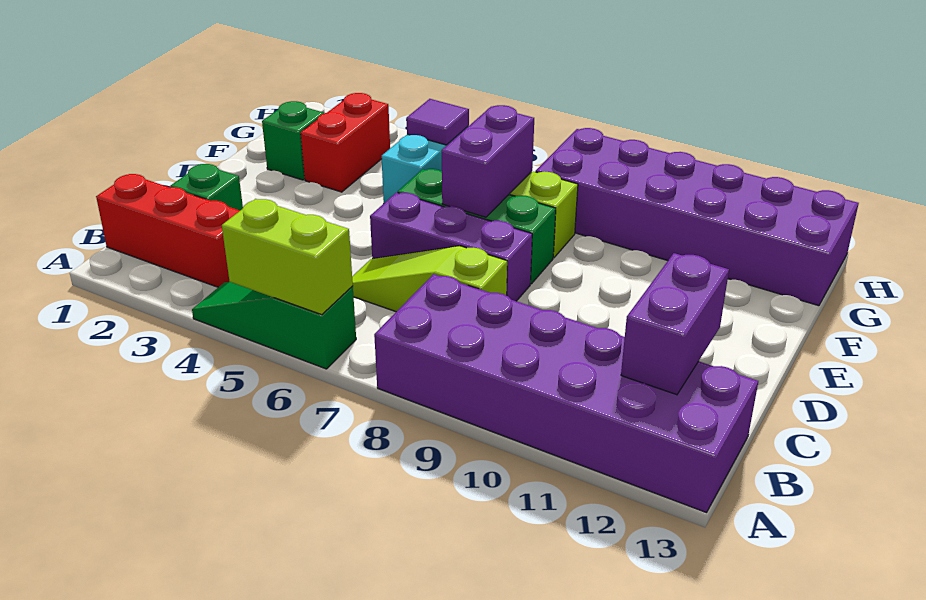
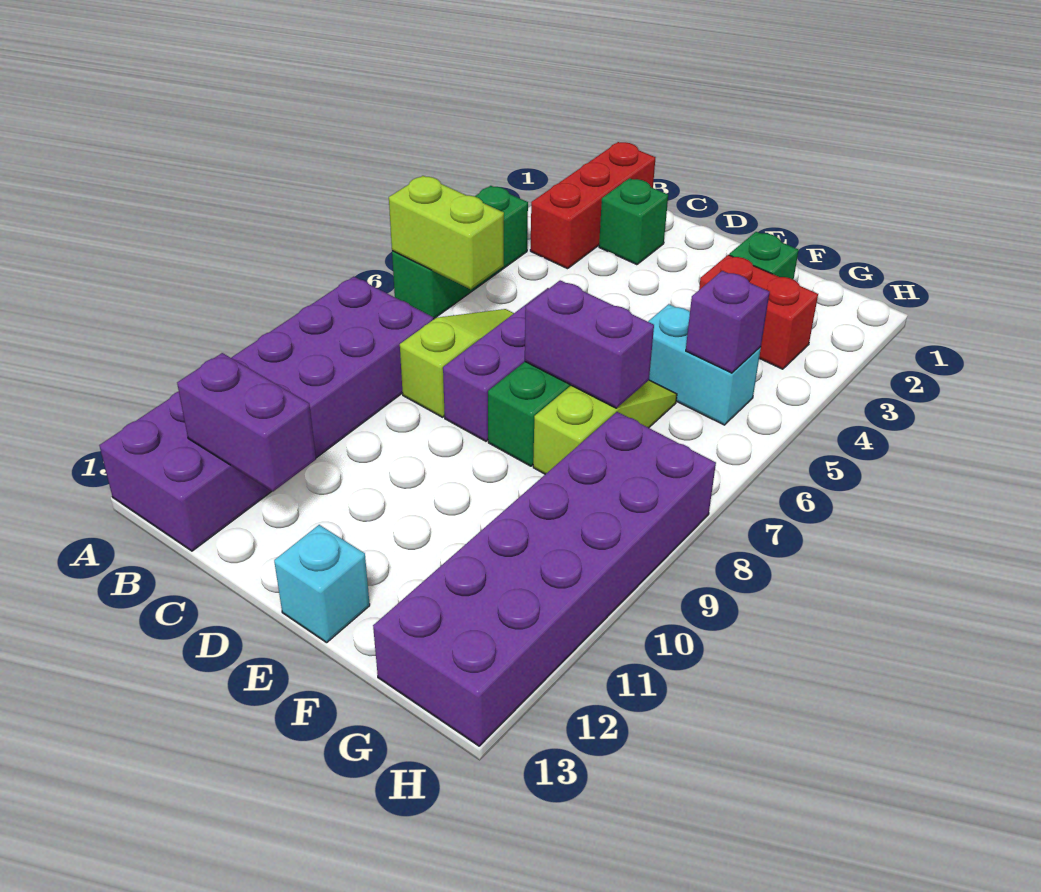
green 1x3 slope [192,282,356,369] -> green 1x3 brick [392,186,528,319]
lime 1x2 brick [222,199,353,315] -> lime 1x2 brick turned to [389,176,504,289]
none -> cyan 1x1 brick [274,525,370,643]
purple 1x1 tile [406,99,469,145] -> purple 1x1 brick [686,271,770,373]

